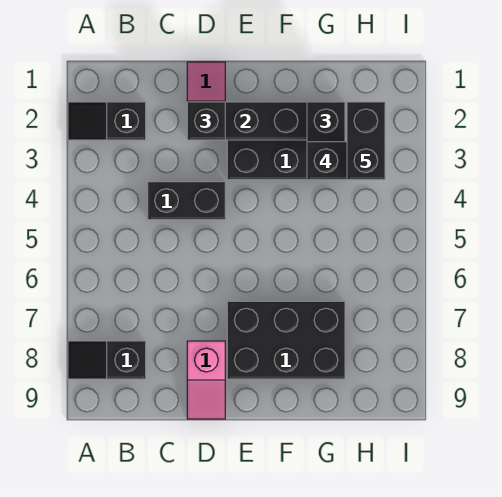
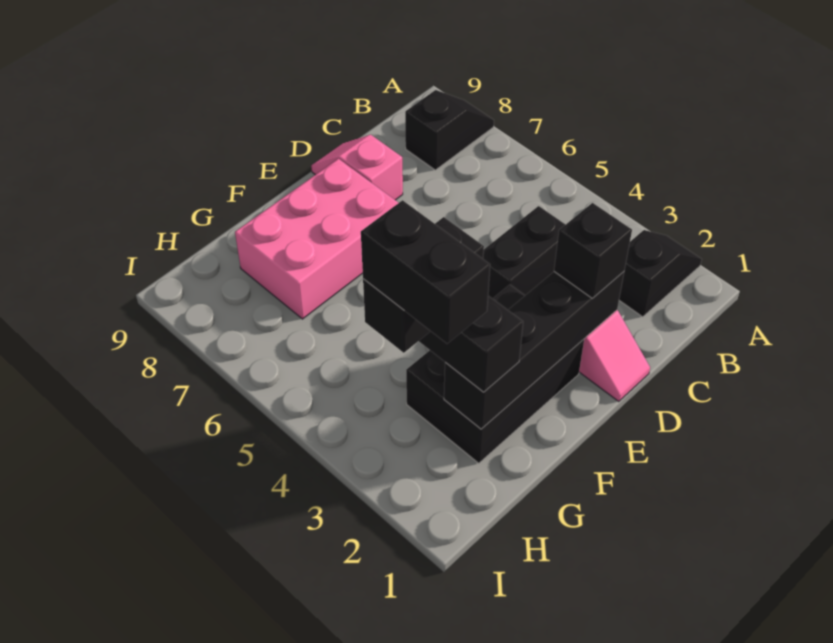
black 2x3 brick [227,301,345,379] -> pink 2x3 brick [235,159,398,319]

